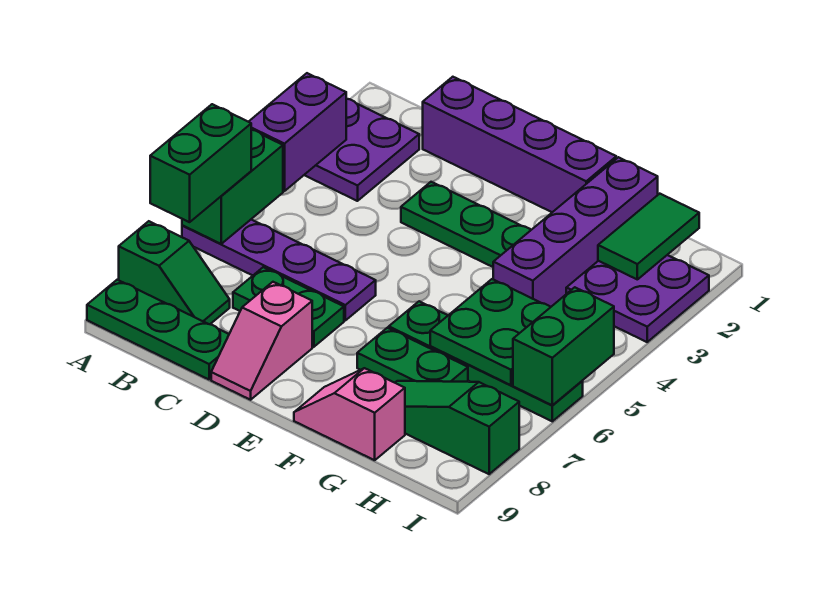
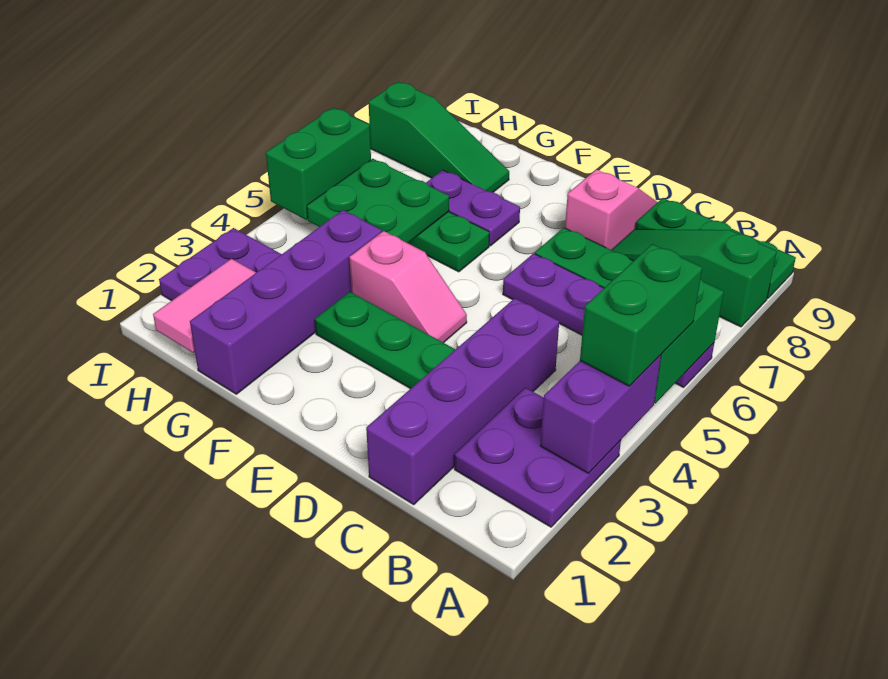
green 1x2 brick [150,104,251,222] -> green 1x2 brick moved to [580,244,702,386]
green 1x2 slope [119,221,230,324] -> green 1x3 slope [612,229,777,327]
purple 1x4 brick [423,77,616,212] -> purple 1x4 brick turned to [366,298,559,504]
green 1x2 plate [357,328,468,383] -> purple 1x2 plate [426,170,520,246]
pink 1x2 slope [294,368,405,460] -> pink 1x2 slope moved to [349,231,467,343]
green 1x2 tile [598,194,699,279] -> pink 1x2 tile [153,259,256,353]

